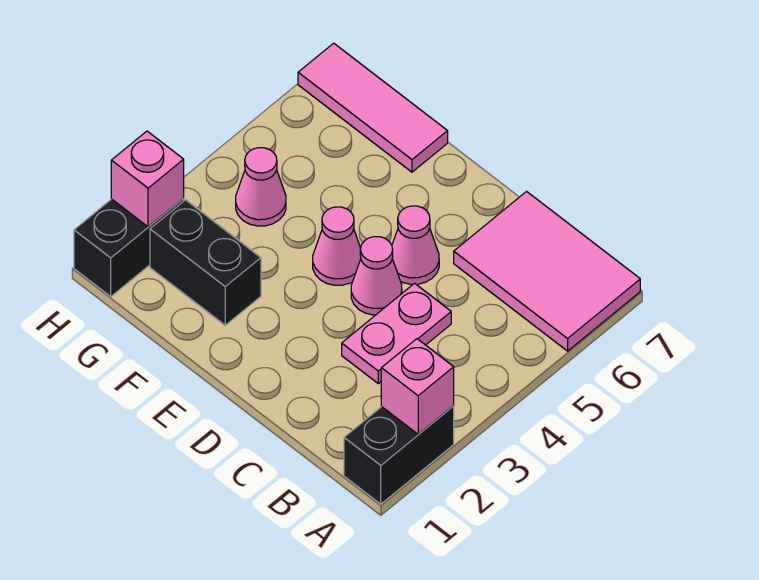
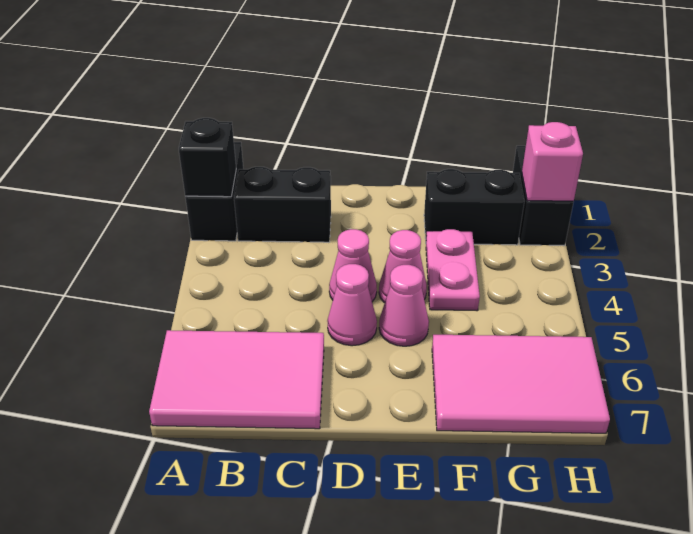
pink 1x1 brick [381,339,454,434] -> black 1x1 brick [179,118,236,197]
none -> black 1x2 brick [234,167,331,242]
pink 1x2 plate [342,283,451,384] -> pink 1x2 plate moved to [426,229,480,311]
pink 1x3 tile [298,43,448,172] -> pink 2x3 tile [432,335,610,433]
pink 1x1 cone [236,148,286,226] -> pink 1x1 cone moved to [379,265,429,346]

